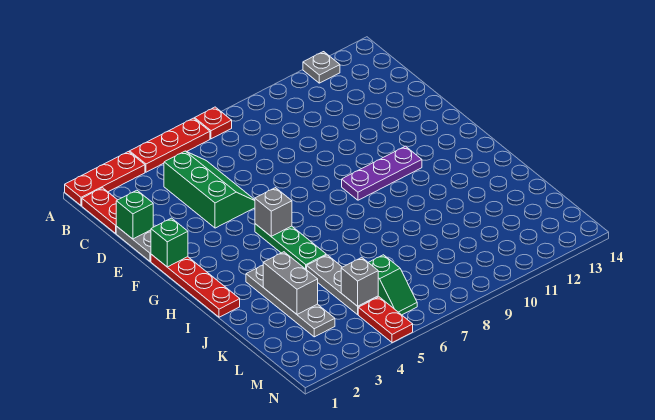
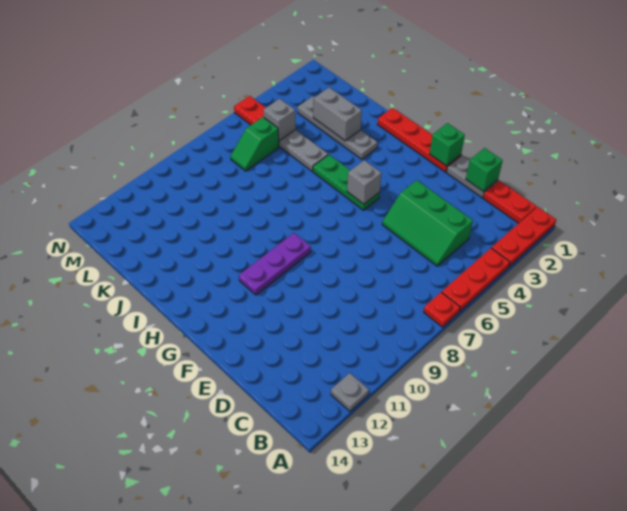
green 1x2 slope [368,255,417,315] -> green 1x2 slope turned to [230,117,279,171]

